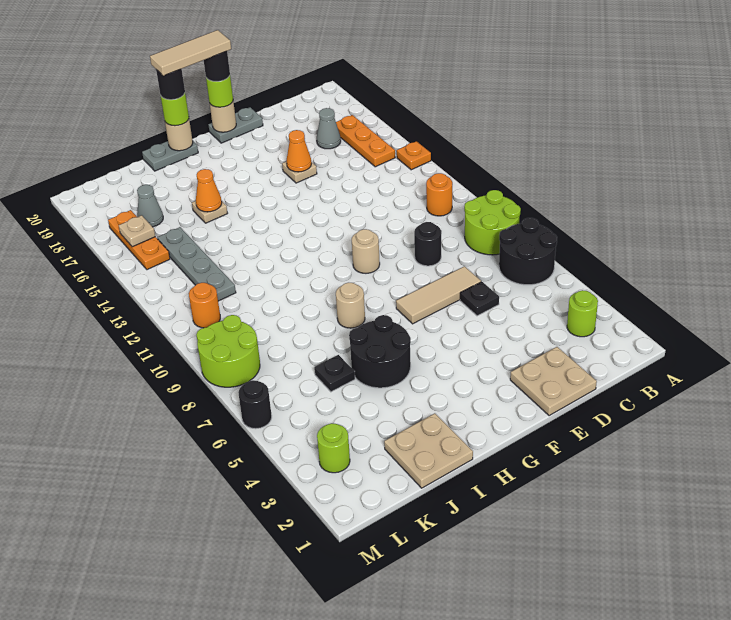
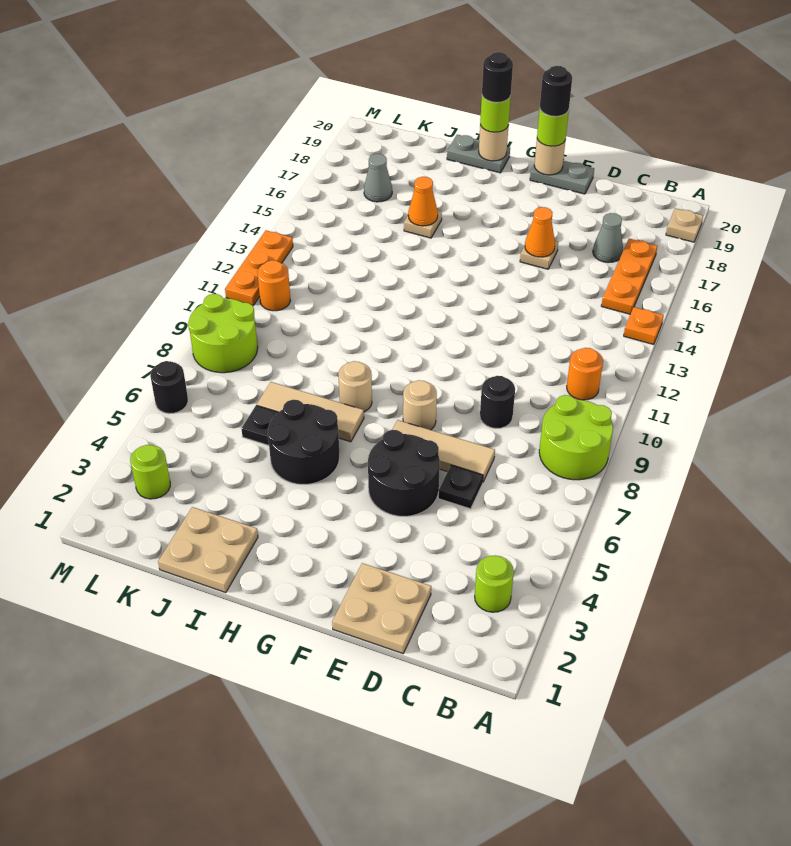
black 2x2 round brick [499,218,557,285] -> black 2x2 round brick moved to [368,430,440,516]
tan 1x1 round brick [352,229,380,273] -> tan 1x1 round brick moved to [403,380,437,430]
tan 1x3 tile [150,30,231,76] -> tan 1x3 tile moved to [257,382,364,442]
grey 1x4 plate [157,227,236,301] -> none
orange 1x3 plate [108,210,170,270] -> orange 1x3 plate moved to [225,230,293,306]
tan 1x1 plate [119,215,155,247] -> tan 1x1 plate moved to [666,208,703,242]

